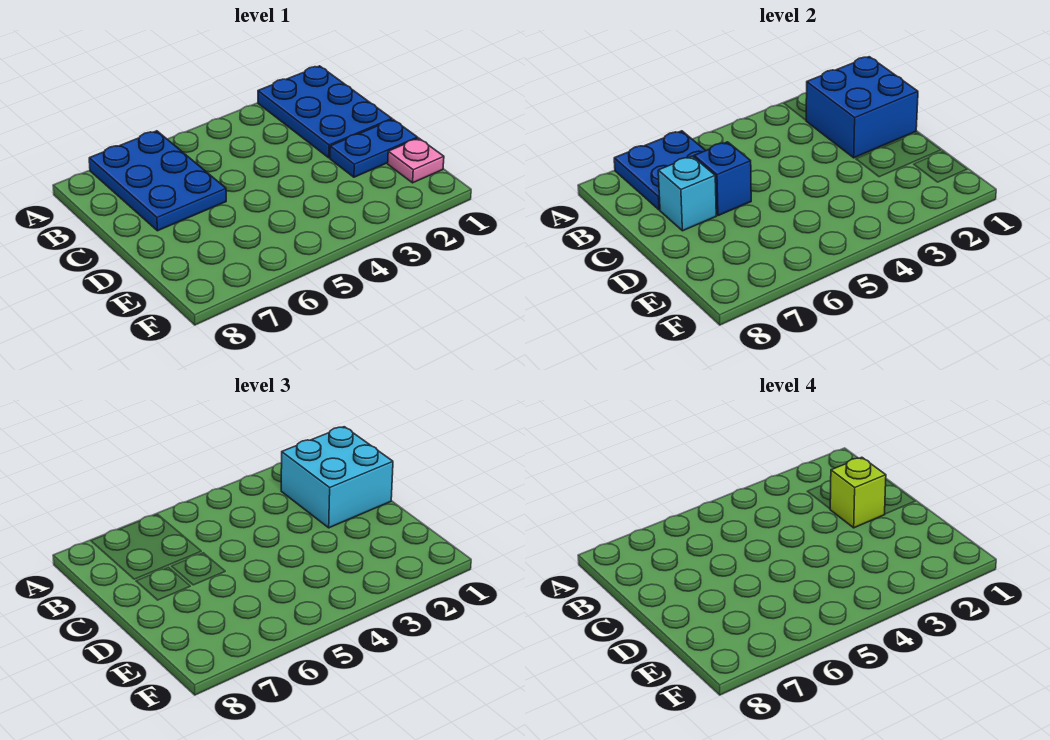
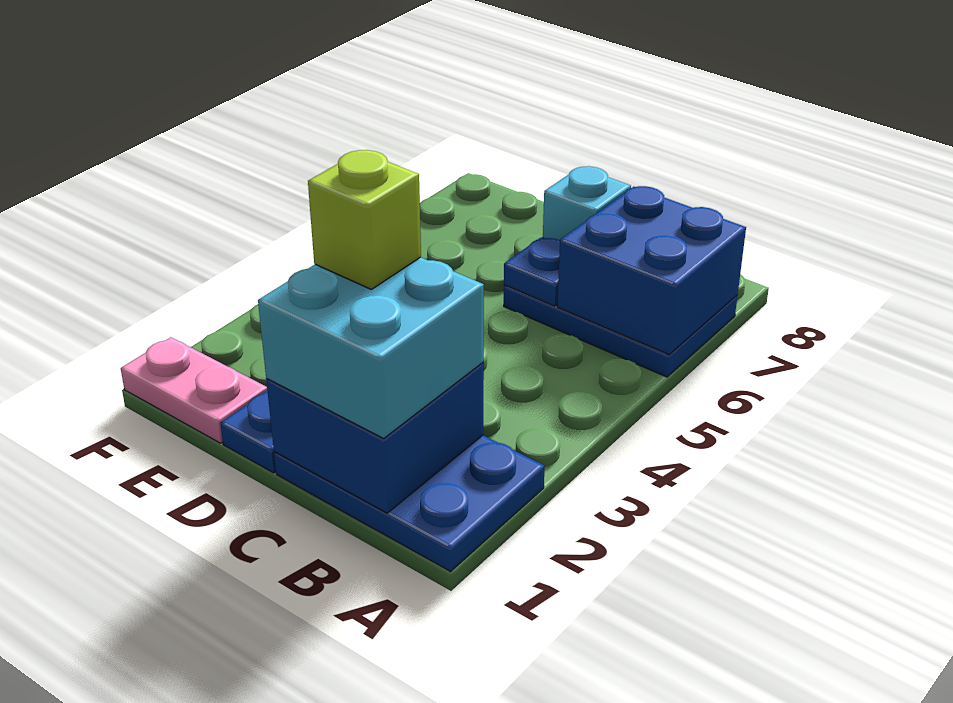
blue 2x2 plate [614,131,706,210] -> blue 2x2 brick [557,186,746,354]
blue 1x1 brick [694,142,751,216] -> blue 1x1 plate [504,237,560,306]
pink 1x1 plate [388,138,444,183] -> pink 1x2 plate [121,337,267,443]

